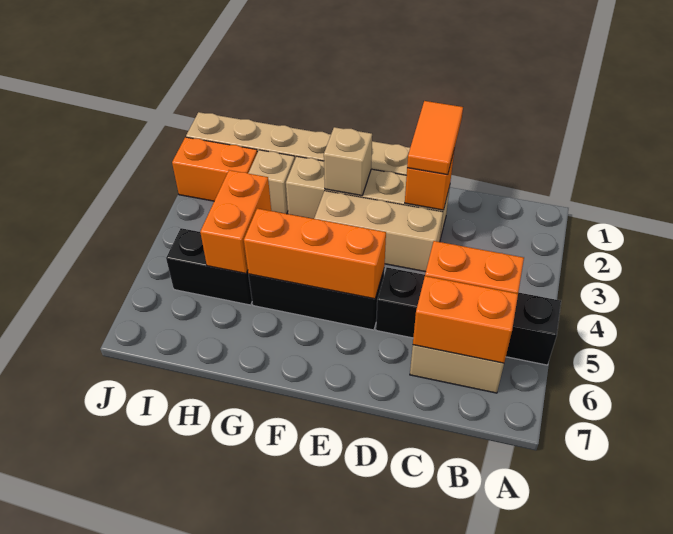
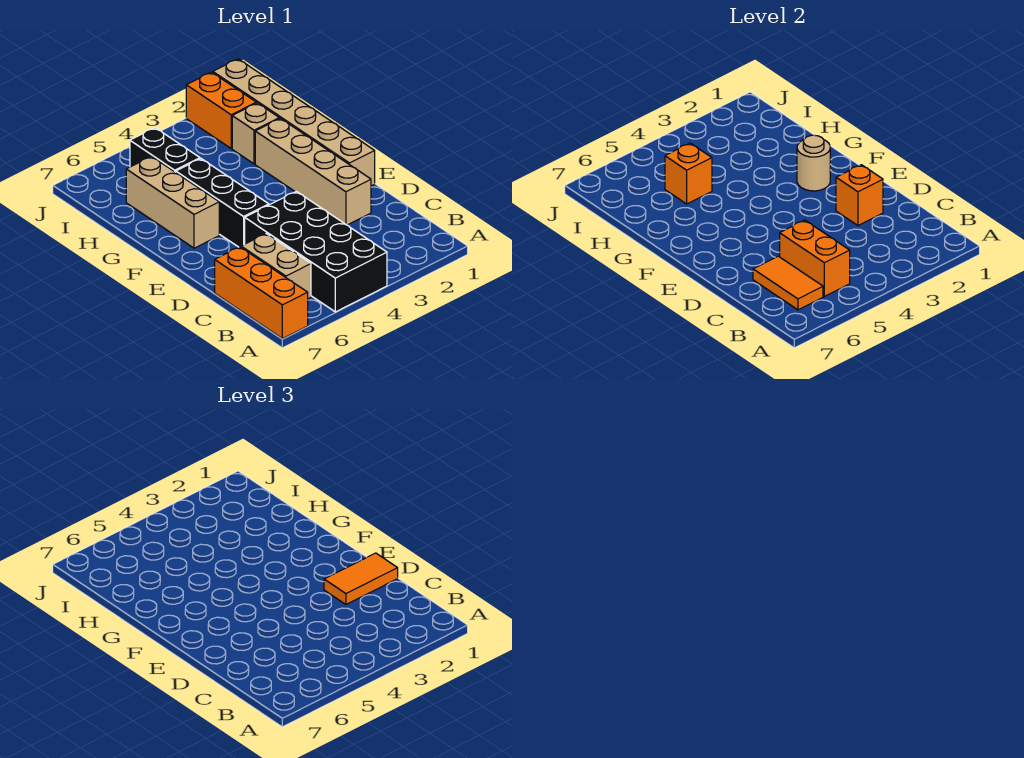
black 1x4 brick [376,267,561,365] -> black 2x4 brick [245,191,387,312]
orange 1x2 brick [413,276,518,363] -> orange 1x2 tile [753,256,823,310]
tan 1x3 brick [314,191,443,272] -> tan 1x3 brick moved to [126,156,219,248]
orange 1x3 brick [244,209,386,299] -> orange 1x3 brick moved to [215,247,308,339]
tan 1x1 brick [324,127,372,196] -> tan 1x1 round brick [797,135,830,191]
orange 1x2 brick [200,170,271,273] -> orange 1x1 brick [665,143,712,204]

